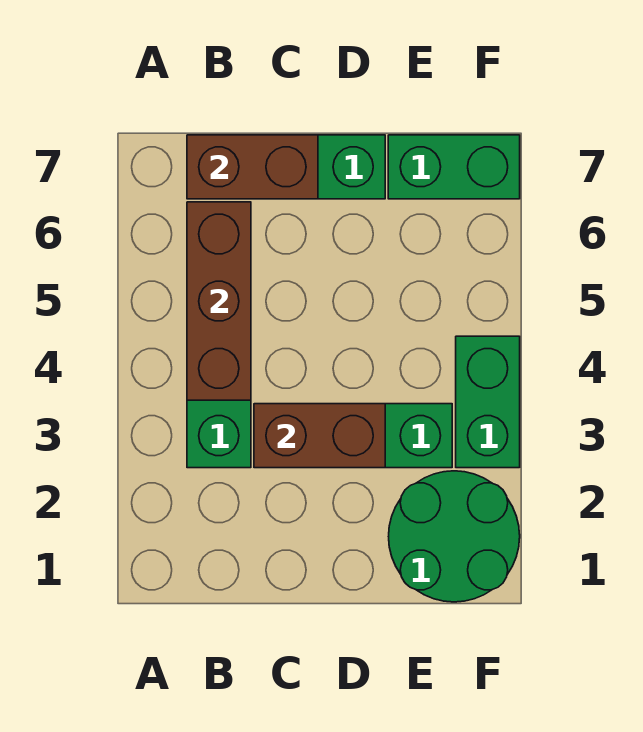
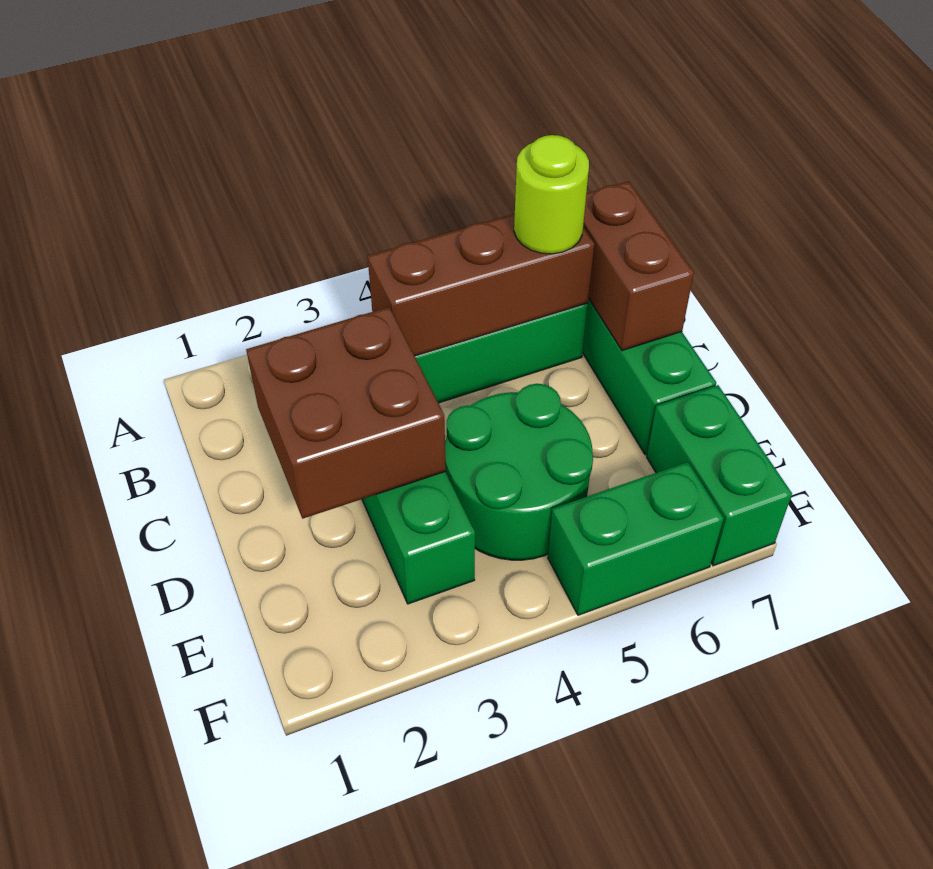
none -> lime 1x1 round brick [514,135,589,254]
brown 1x2 brick [254,404,385,468] -> brown 2x2 brick [246,307,446,519]
green 2x2 round brick [389,471,520,602] -> green 2x2 round brick moved to [445,384,593,560]
green 1x2 brick [456,336,520,468] -> green 1x2 brick moved to [548,462,724,615]

